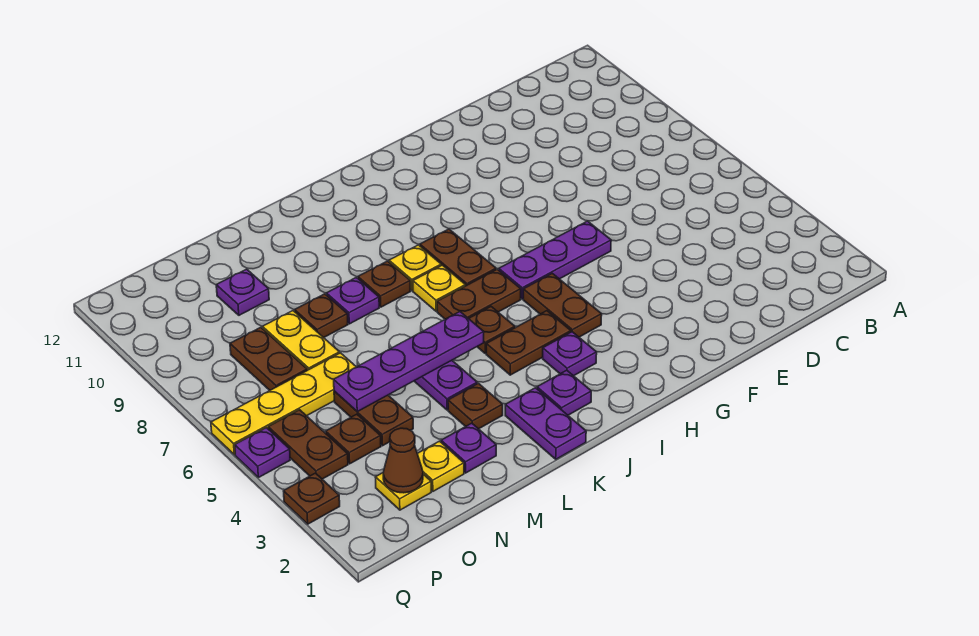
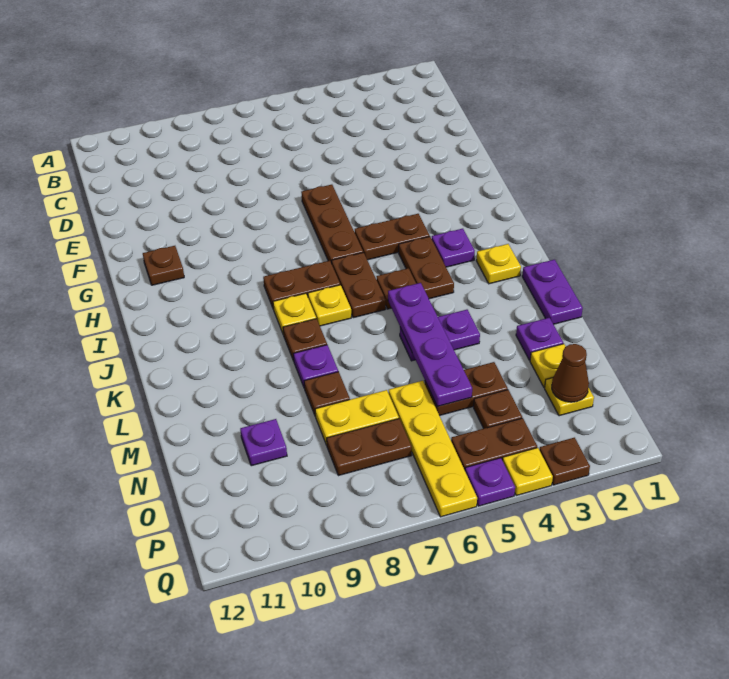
purple 1x3 plate [499,221,611,299] -> brown 1x3 plate [301,185,363,264]
purple 1x1 plate [537,370,591,415] -> yellow 1x1 plate [476,244,521,284]
purple 1x2 plate [505,388,586,459] -> purple 1x2 plate turned to [522,260,583,324]
brown 1x1 plate [448,383,503,429] -> brown 1x1 plate moved to [143,246,184,285]
none -> yellow 1x1 plate [502,448,553,496]

